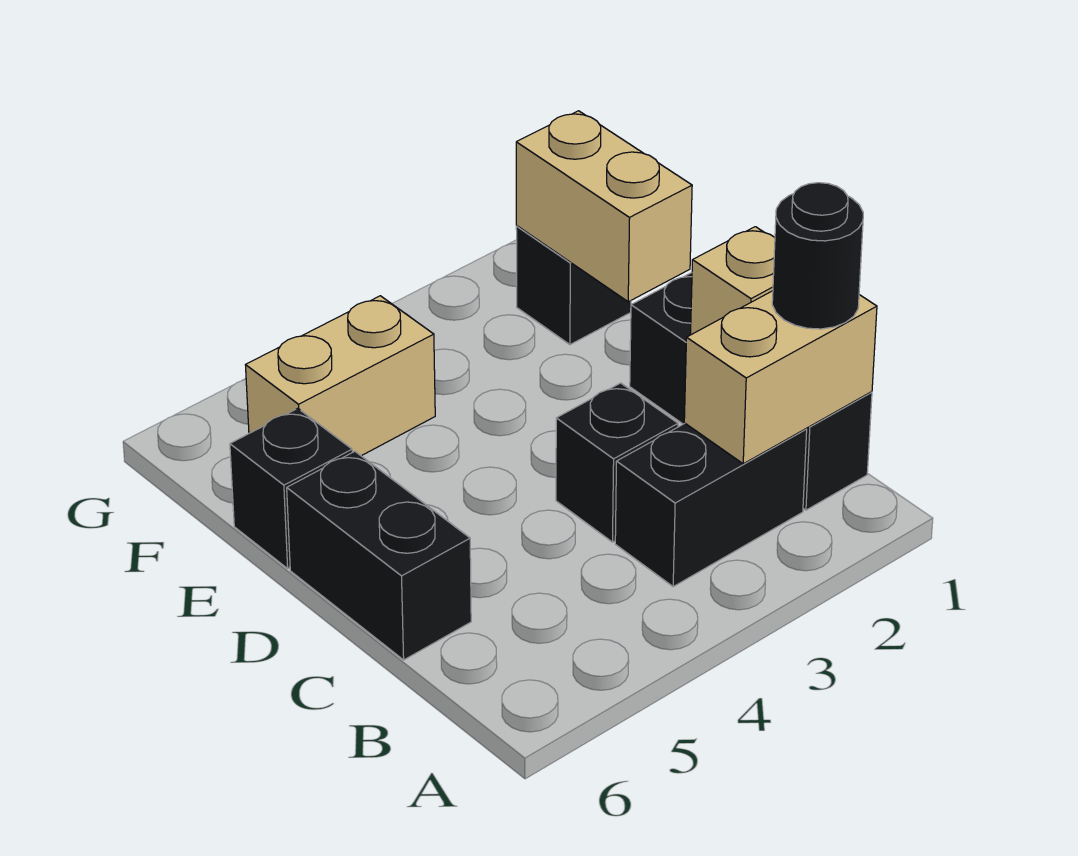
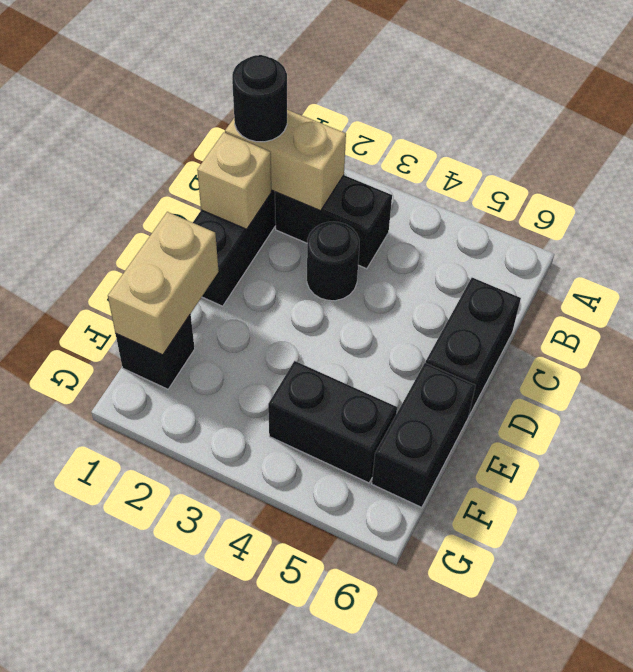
black 1x1 brick [556,383,678,542] -> black 1x1 round brick [307,222,359,301]
black 1x1 brick [230,408,352,568] -> black 1x2 brick [372,363,475,508]
tan 1x2 brick [246,296,435,456] -> black 1x2 brick [268,361,397,483]

